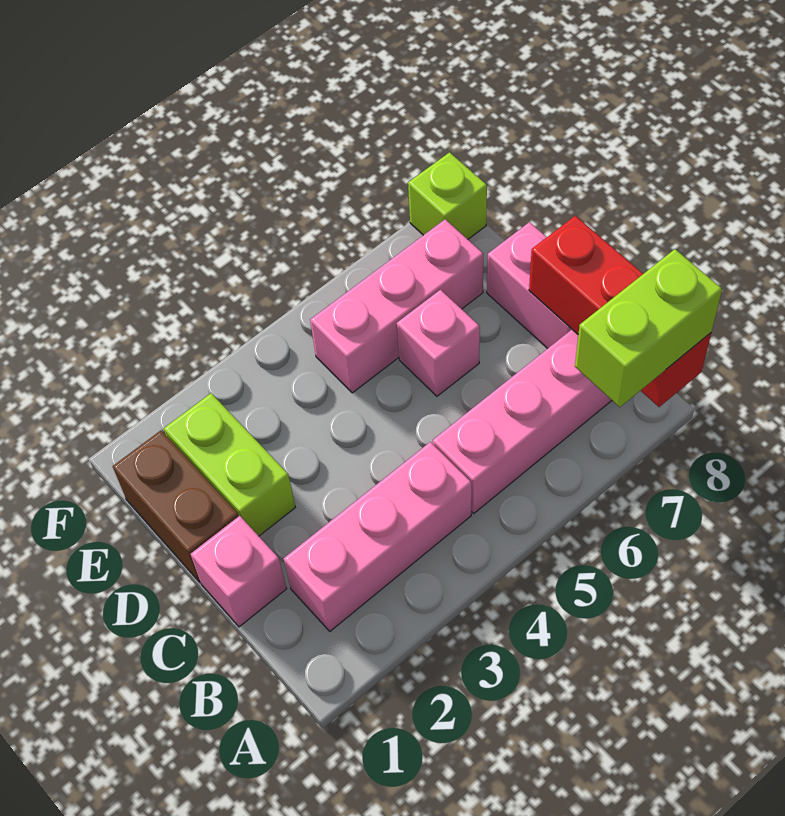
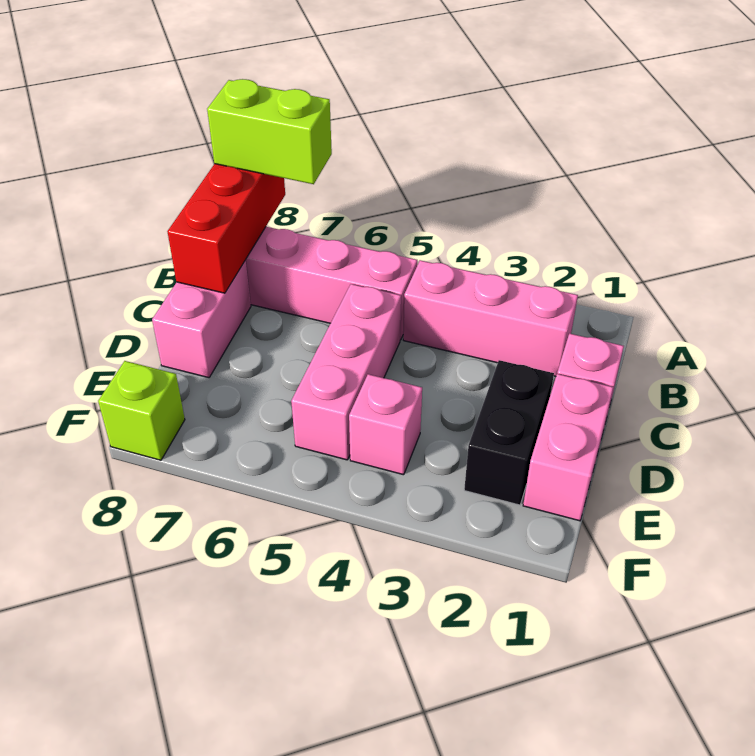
brown 1x2 brick [113,431,239,582] -> pink 1x2 brick [523,374,613,521]
lime 1x2 brick [164,393,295,536] -> black 1x2 brick [464,360,554,505]
pink 1x1 brick [397,290,480,396] -> pink 1x1 brick moved to [349,374,422,475]
pink 1x3 brick [310,219,483,393] -> pink 1x3 brick turned to [291,284,401,460]

